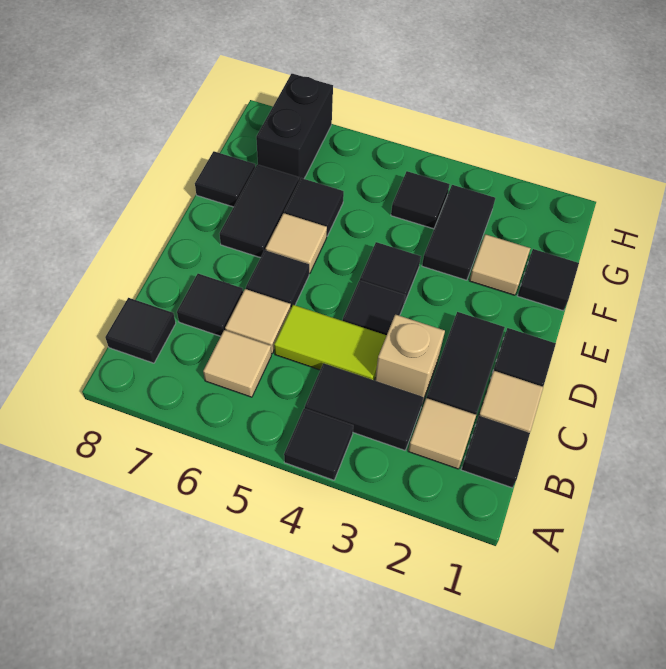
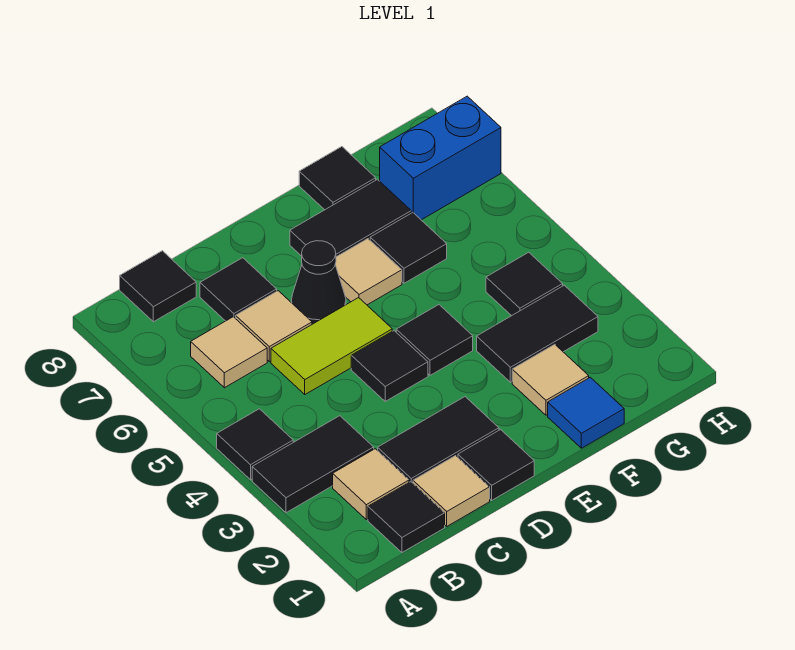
black 1x2 tile [305,363,424,450] -> black 1x2 tile turned to [252,416,374,513]
tan 1x1 brick [375,314,445,403] -> none
lime 1x2 tile [274,305,386,380] -> lime 1x2 tile turned to [271,298,392,394]
black 1x1 tile [246,250,309,308] -> black 1x1 cone [291,241,346,324]
black 1x1 tile [517,249,579,311] -> blue 1x1 tile [548,377,624,448]
black 1x2 brick [256,74,333,181] -> blue 1x2 brick [380,96,501,220]

